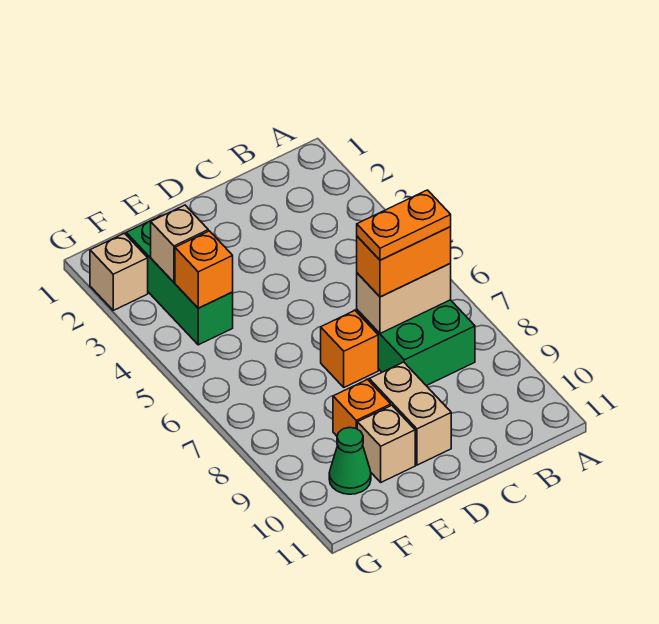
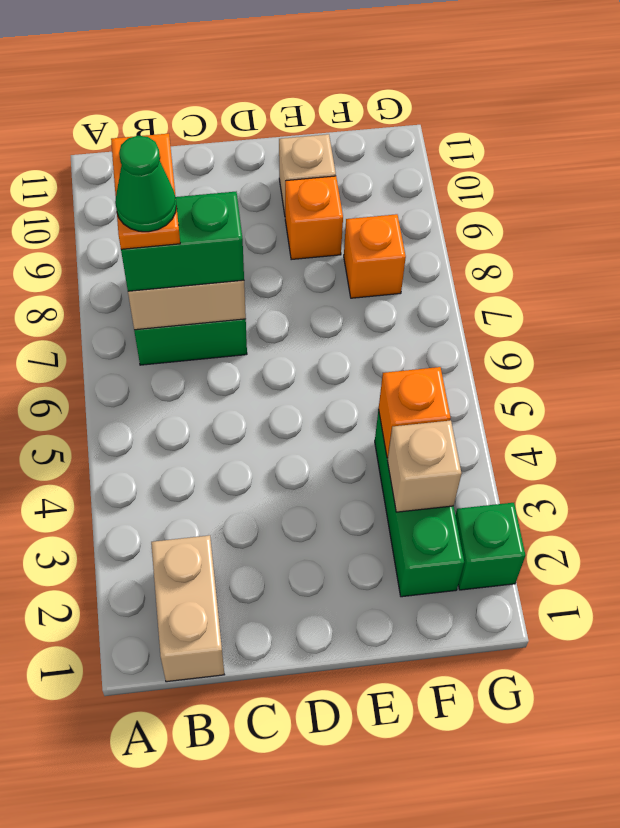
orange 1x2 brick [357,227,451,297] -> green 1x2 brick [121,192,244,291]
orange 1x2 plate [357,190,451,260] -> orange 1x2 plate turned to [111,134,180,249]
orange 1x1 brick [321,311,378,387] -> orange 1x1 brick moved to [344,214,406,298]
tan 1x2 brick [369,362,451,465] -> tan 1x2 brick moved to [151,535,224,682]
green 1x1 cone [329,427,371,494] -> green 1x1 cone moved to [115,136,176,232]
tan 1x1 brick [90,233,148,310] -> green 1x1 brick [455,503,525,590]

